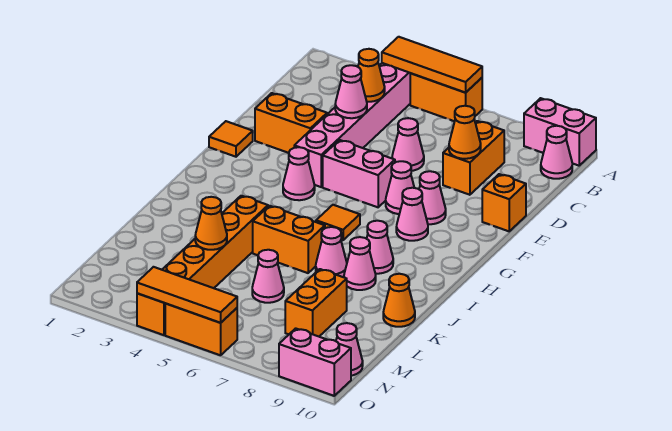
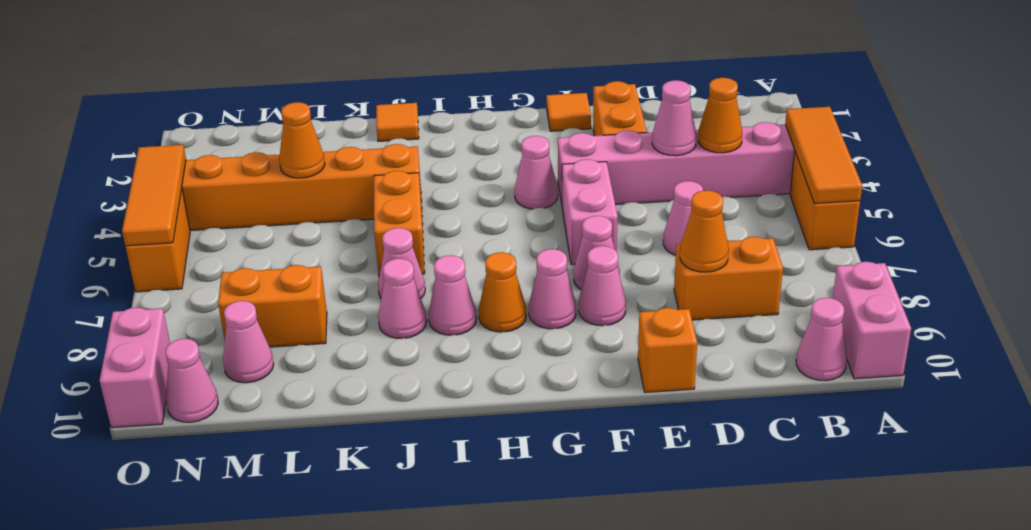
orange 1x1 tile [316,205,360,240] -> orange 1x1 tile moved to [376,103,419,141]
orange 1x1 cone [383,274,415,327] -> orange 1x1 cone moved to [479,252,526,332]
pink 1x1 cone [252,250,284,303] -> pink 1x1 cone moved to [223,301,274,383]

